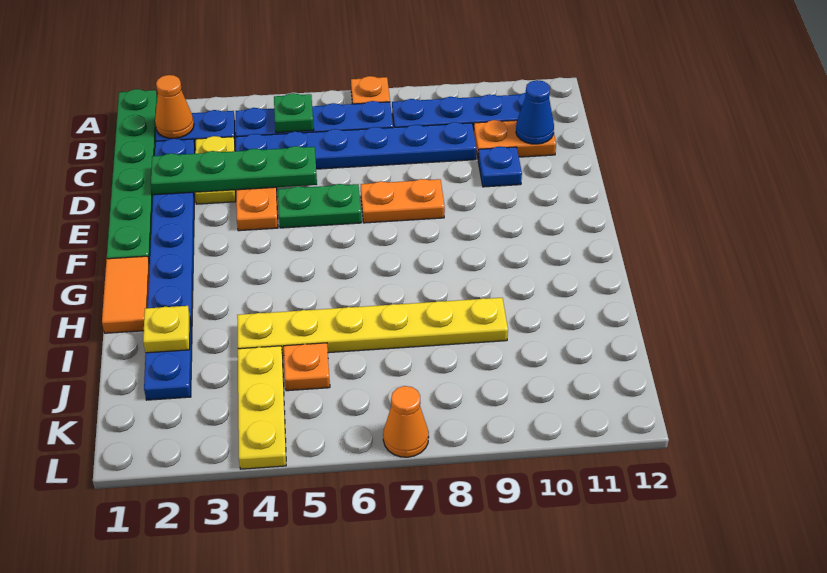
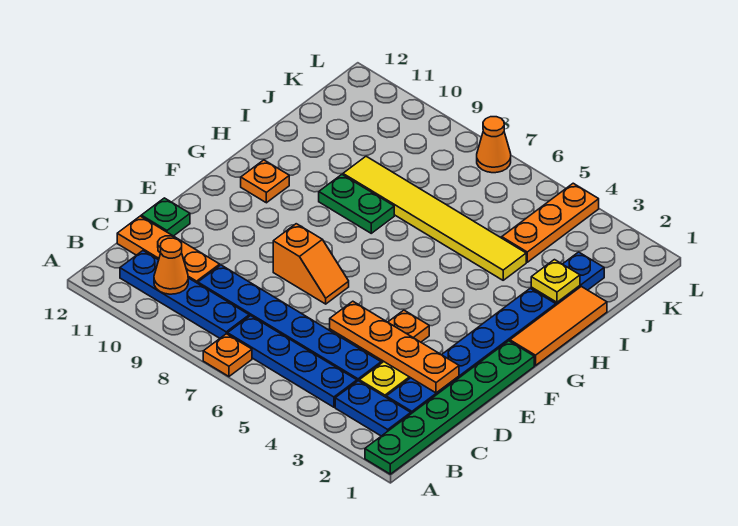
orange 1x1 cone [155,75,194,139] -> orange 1x1 cone moved to [154,238,188,294]
green 1x1 plate [274,93,314,133] -> green 1x1 plate moved to [141,198,190,236]
orange 1x2 plate [474,120,556,157] -> orange 1x3 plate [117,216,220,283]
blue 1x1 cone [516,80,554,144] -> none
green 1x4 plate [151,146,317,195] -> orange 1x4 plate [330,301,459,393]
blue 1x1 plate [478,147,522,187] -> none
green 1x2 plate [278,184,361,228] -> green 1x2 plate moved to [319,175,394,233]
orange 1x2 plate [361,179,445,223] -> orange 1x2 slope [273,224,349,304]
orange 1x2 tile [102,256,150,333] -> orange 1x3 tile [510,286,607,366]
yellow 1x6 plate [237,298,508,356] -> yellow 1x6 tile [343,156,526,280]
yellow 1x3 plate [238,346,286,469] -> orange 1x3 plate [502,183,599,262]
orange 1x1 plate [284,343,330,391] -> orange 1x1 plate moved to [241,160,289,203]

